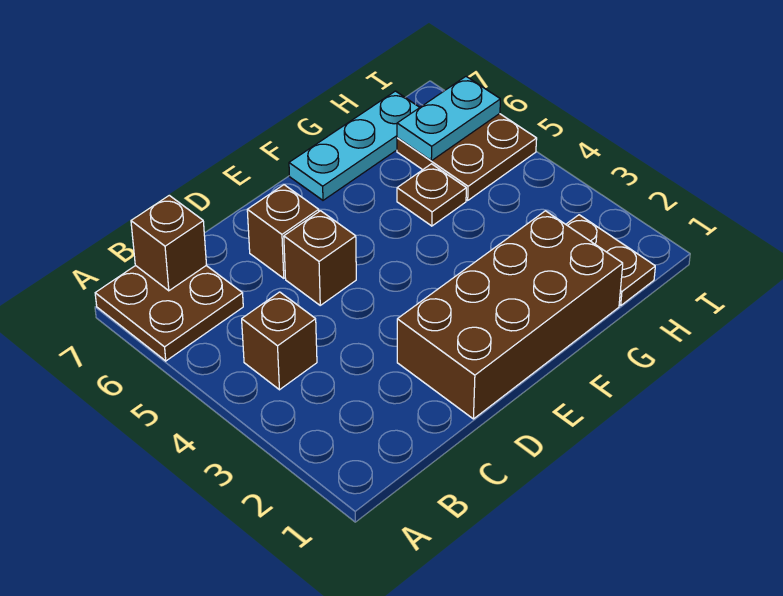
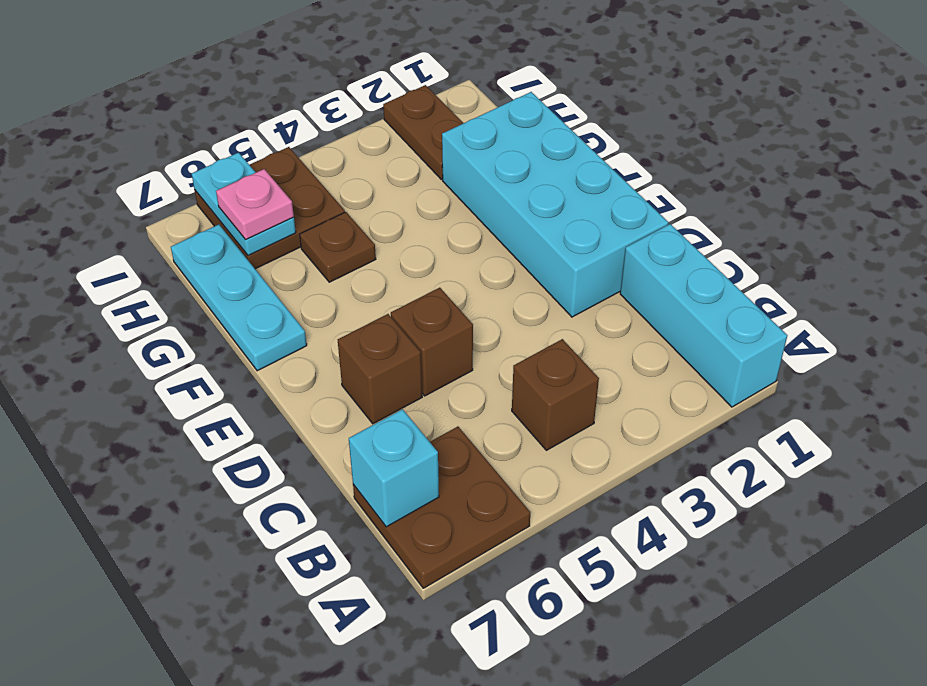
none -> cyan 1x3 brick [620,224,787,407]
brown 1x1 brick [131,195,206,291] -> cyan 1x1 brick [349,409,439,527]
brown 2x4 brick [397,211,623,419] -> cyan 2x4 brick [442,92,668,317]
brown 1x2 plate [566,215,655,306] -> brown 1x2 plate turned to [383,85,463,179]
none -> pink 1x1 plate [216,169,294,240]

